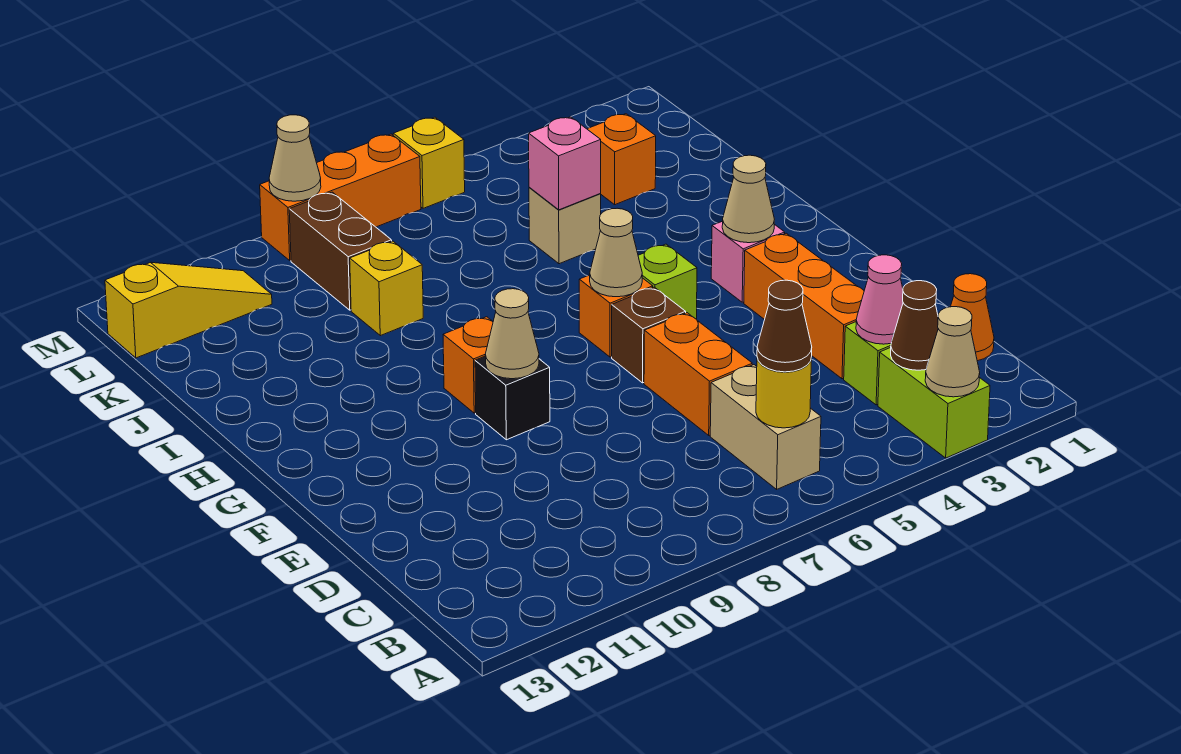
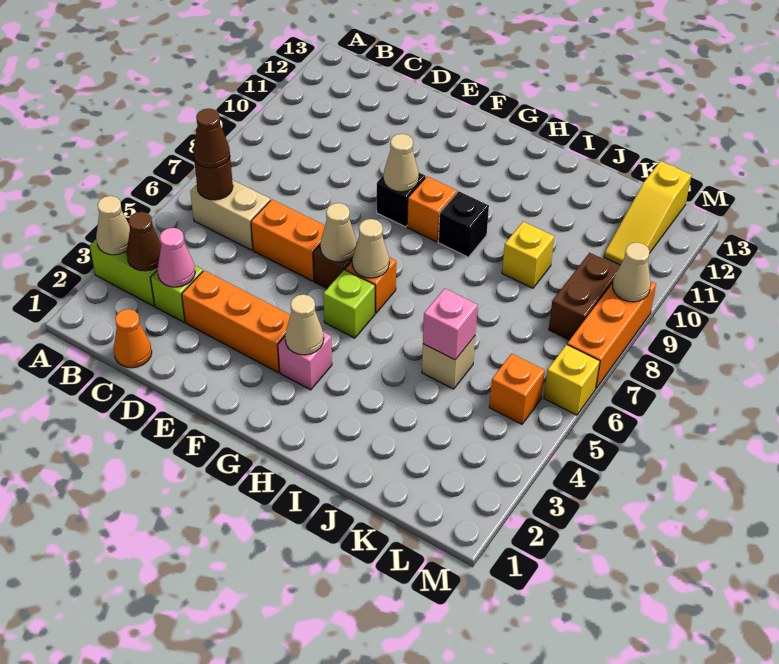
yellow 1x1 round brick [756,358,812,428] -> brown 1x1 round brick [194,157,233,200]
none -> tan 1x1 cone [320,203,357,262]
none -> black 1x1 brick [438,191,489,257]
orange 1x1 brick [587,114,656,205] -> orange 1x1 brick moved to [489,354,545,424]
brown 1x2 brick [289,192,392,310] -> brown 1x2 brick turned to [549,253,619,340]

